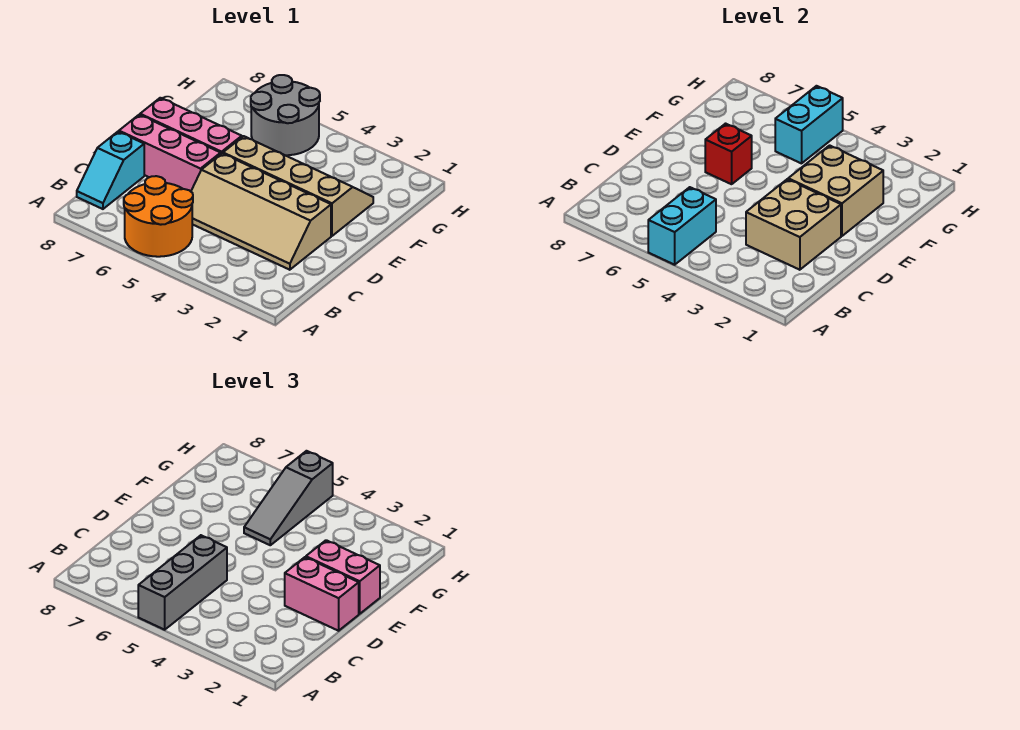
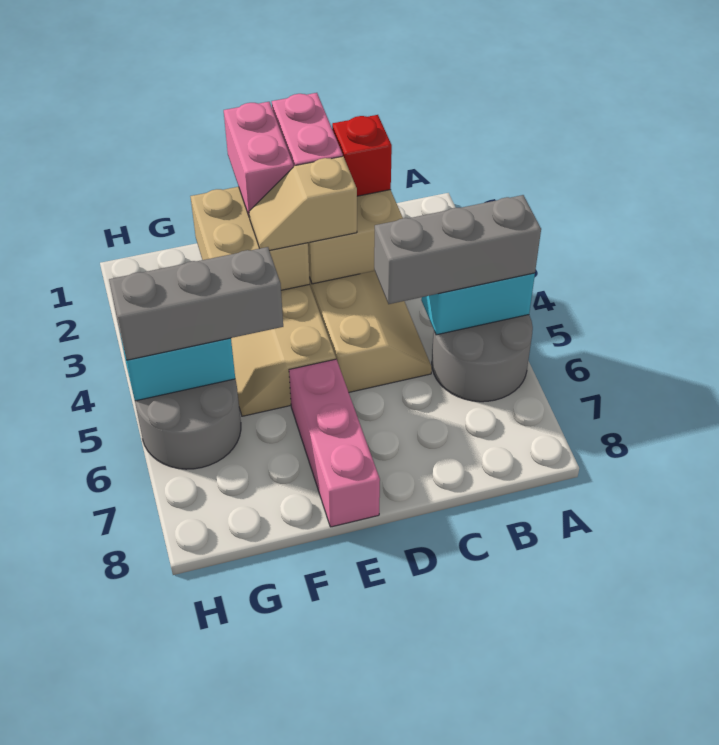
orange 2x2 round brick [124,176,193,257] -> grey 2x2 round brick [432,315,533,402]
cyan 1x2 slope [77,132,144,209] -> none
none -> tan 1x2 slope [249,156,357,251]
pink 1x3 brick [119,115,221,191] -> none
red 1x1 brick [705,124,752,184] -> red 1x1 brick moved to [332,115,392,196]
grey 1x3 slope [244,451,333,545] -> grey 1x3 brick [109,247,283,360]

